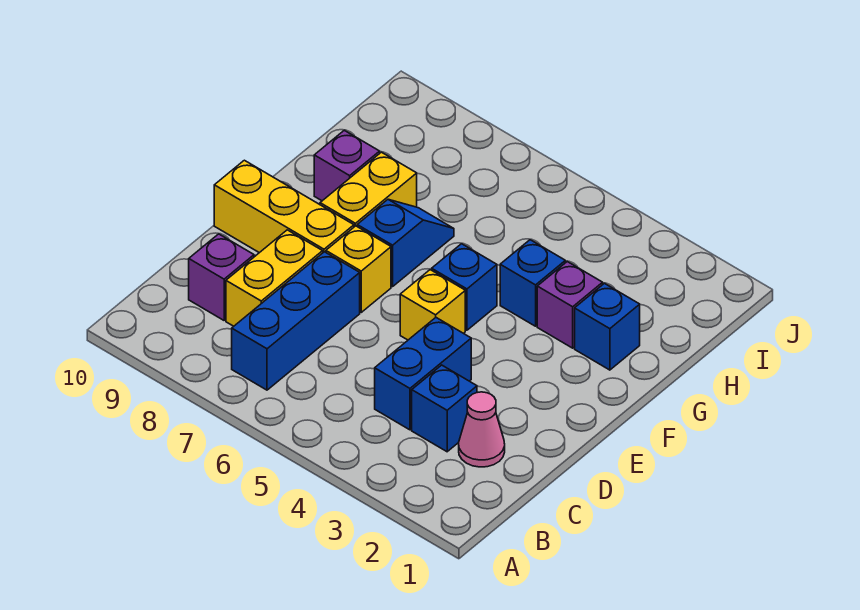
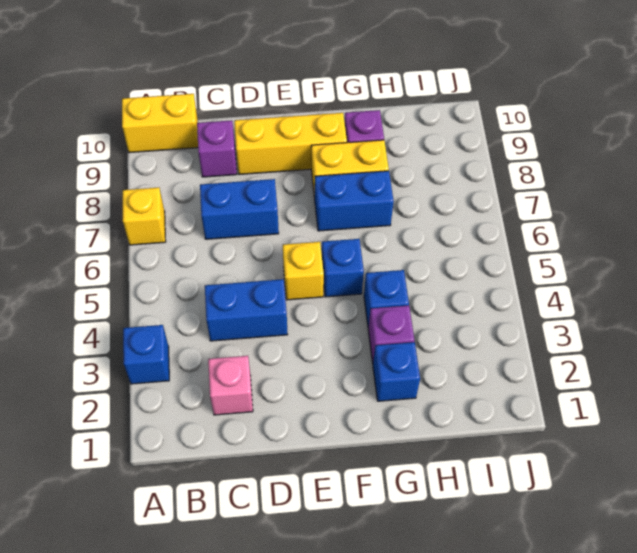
blue 1x3 brick [232,252,360,390] -> blue 1x2 brick [200,179,279,239]
pink 1x1 cone [459,392,505,467] -> pink 1x1 brick [208,356,253,415]
blue 1x1 brick [412,365,477,452] -> blue 1x1 brick moved to [123,325,169,384]
yellow 1x2 brick [226,230,323,326] -> yellow 1x2 brick moved to [122,94,198,153]
yellow 1x1 brick [326,226,391,312] -> yellow 1x1 brick moved to [123,187,166,245]
yellow 1x3 brick [214,160,354,253] -> yellow 1x3 brick turned to [234,113,347,174]
blue 1x2 slope [357,200,454,287] -> blue 1x2 brick [315,171,394,231]

